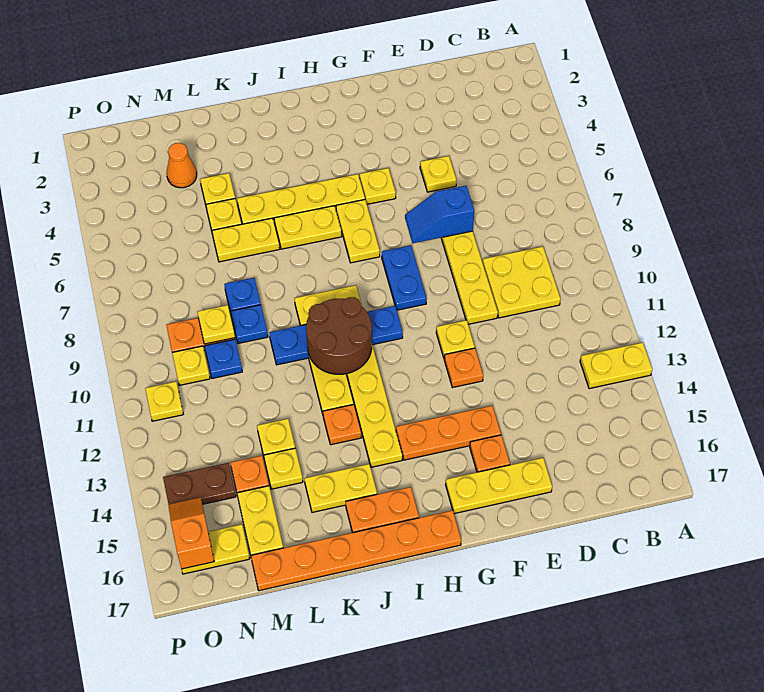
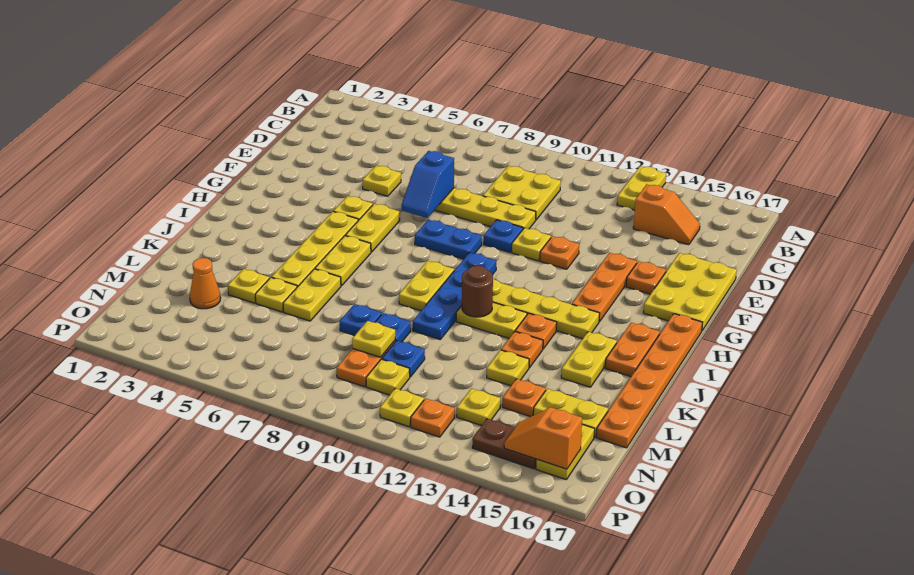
none -> orange 1x2 slope [633,184,700,245]
yellow 1x3 plate [446,458,552,514] -> yellow 2x3 plate [643,253,737,330]
none -> blue 1x1 plate [484,220,523,252]
yellow 1x2 plate [336,200,380,263] -> yellow 1x2 plate turned to [345,204,400,252]
brown 2x2 round brick [306,297,372,374] -> brown 1x1 round brick [462,266,493,317]
none -> orange 1x1 plate [501,332,543,368]
yellow 1x1 plate [264,448,303,489] -> yellow 1x1 plate moved to [457,388,500,426]
brown 1x2 plate [163,463,236,504] -> brown 1x2 plate turned to [472,419,536,469]
none -> orange 1x1 plate [410,398,455,437]

